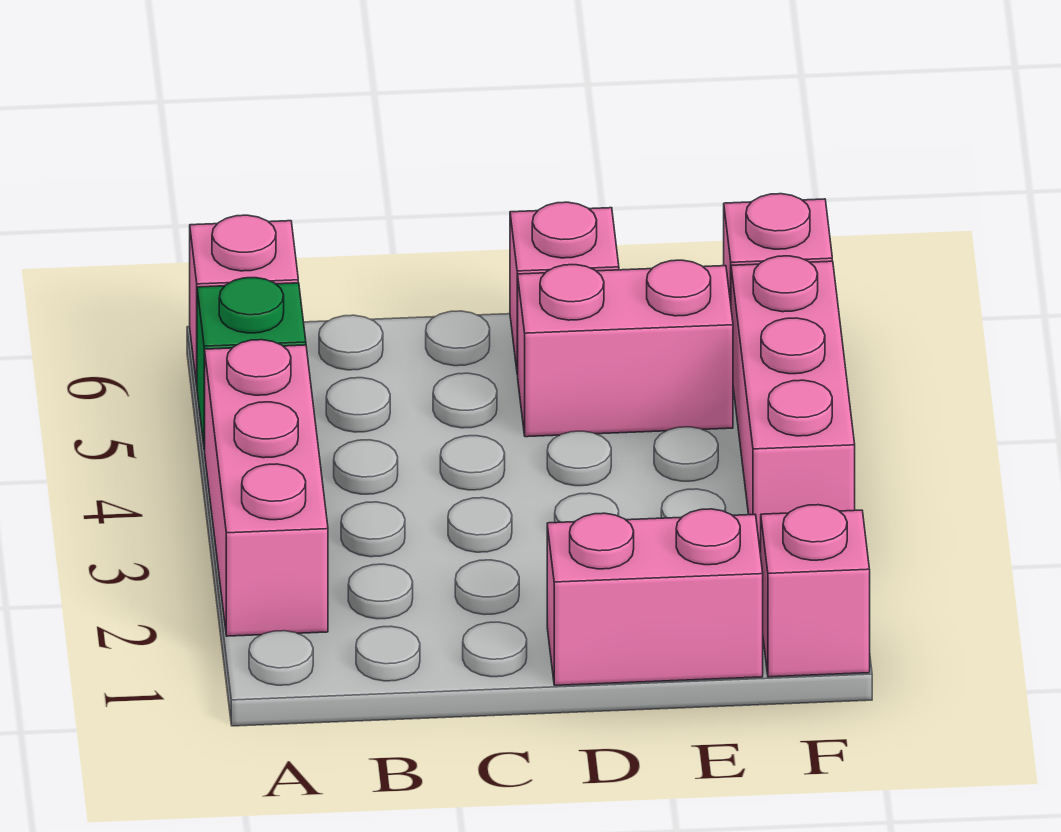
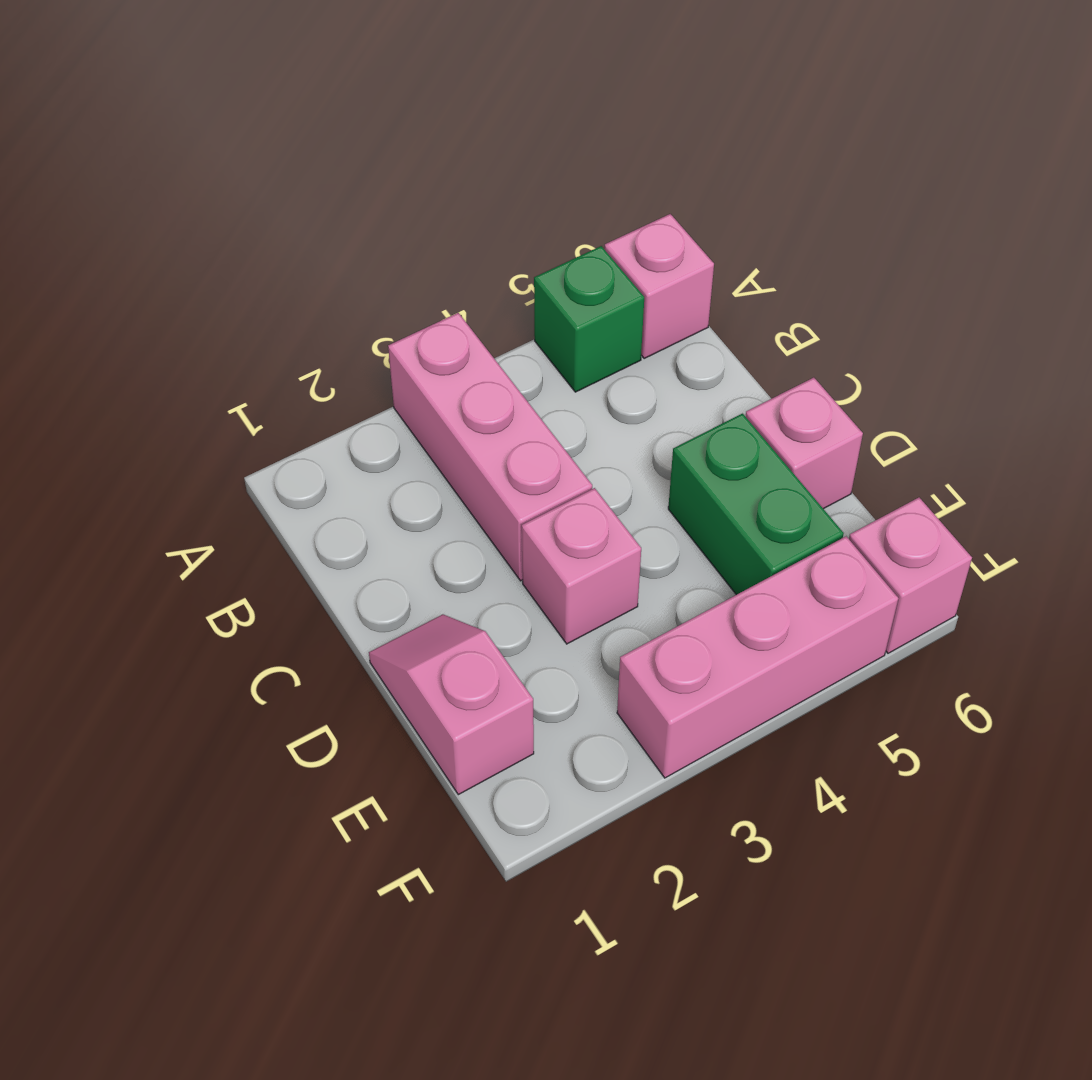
pink 1x3 brick [204,340,328,636] -> pink 1x3 brick turned to [388,313,592,581]
pink 1x2 brick [547,509,763,685] -> pink 1x2 slope [369,614,534,795]
pink 1x2 brick [518,260,733,437] -> green 1x2 brick [668,414,844,595]
pink 1x1 brick [761,505,870,677] -> pink 1x1 brick moved to [522,488,641,644]

